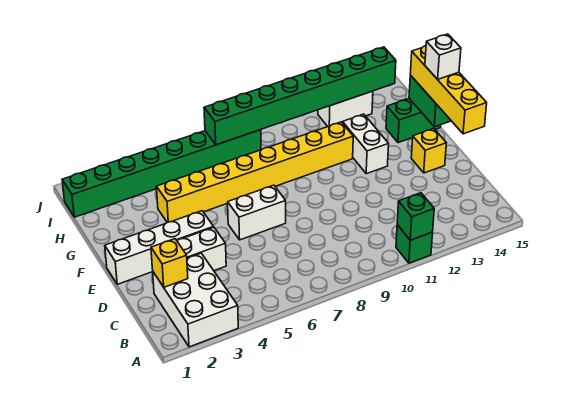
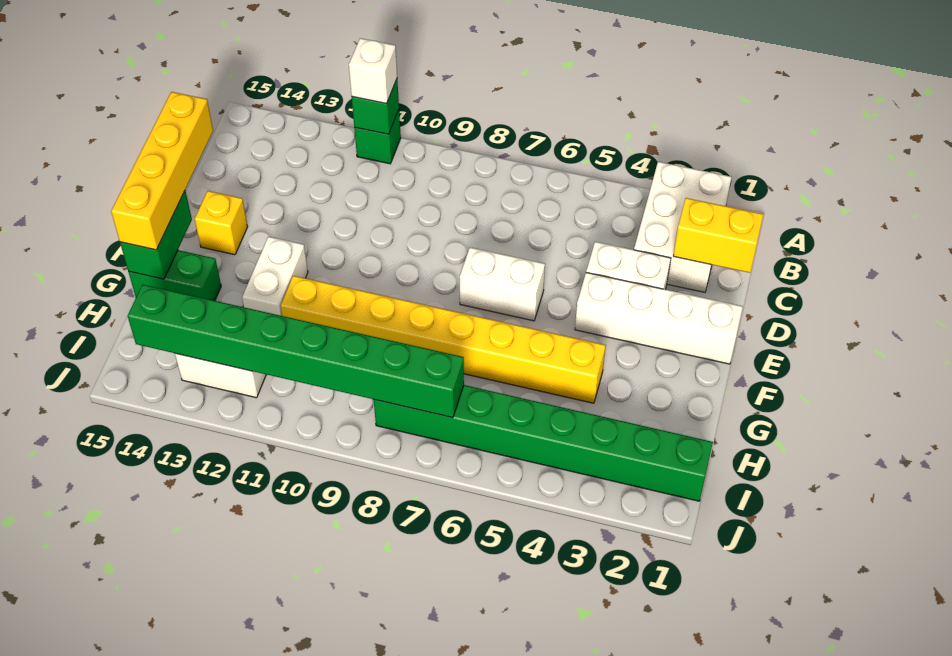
yellow 1x1 brick [151,239,188,287] -> yellow 1x2 brick [673,198,763,273]
white 1x1 brick [425,34,461,79] -> white 1x1 brick moved to [349,38,397,104]

